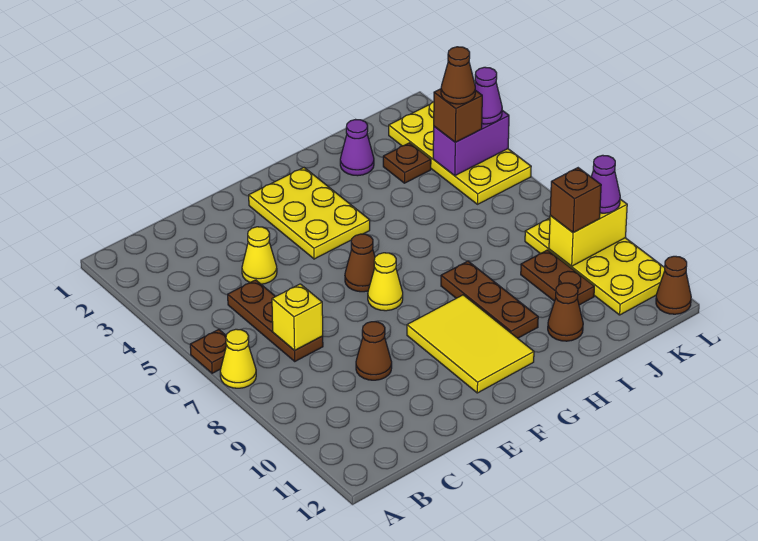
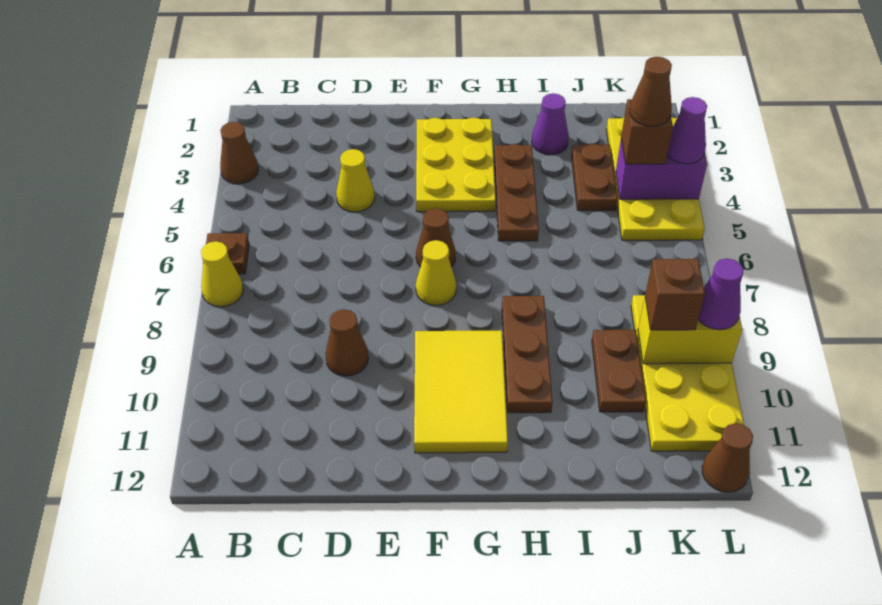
brown 1x3 plate [228,280,323,361] -> brown 1x3 plate moved to [494,144,539,241]
yellow 1x1 brick [272,284,323,350] -> none
brown 1x1 cone [548,283,583,341] -> brown 1x1 cone moved to [220,122,259,184]
brown 1x1 plate [383,143,431,183] -> brown 1x2 plate [572,144,618,211]

